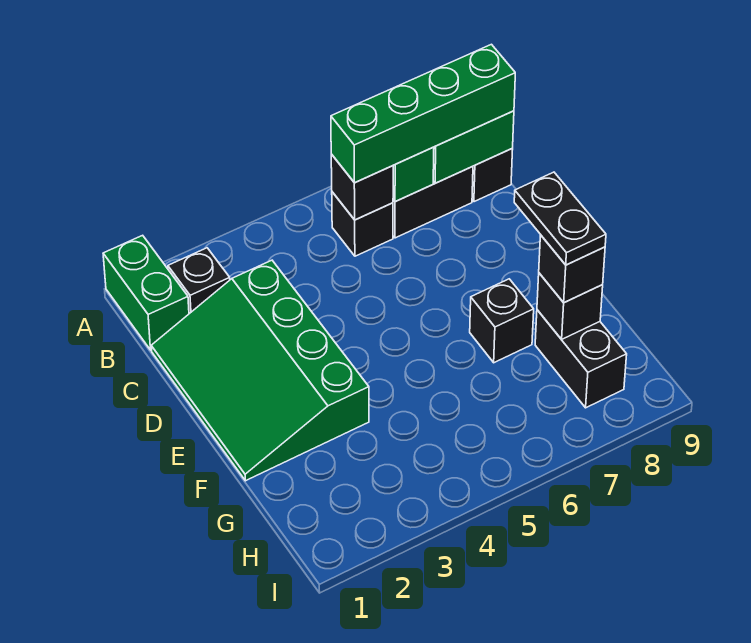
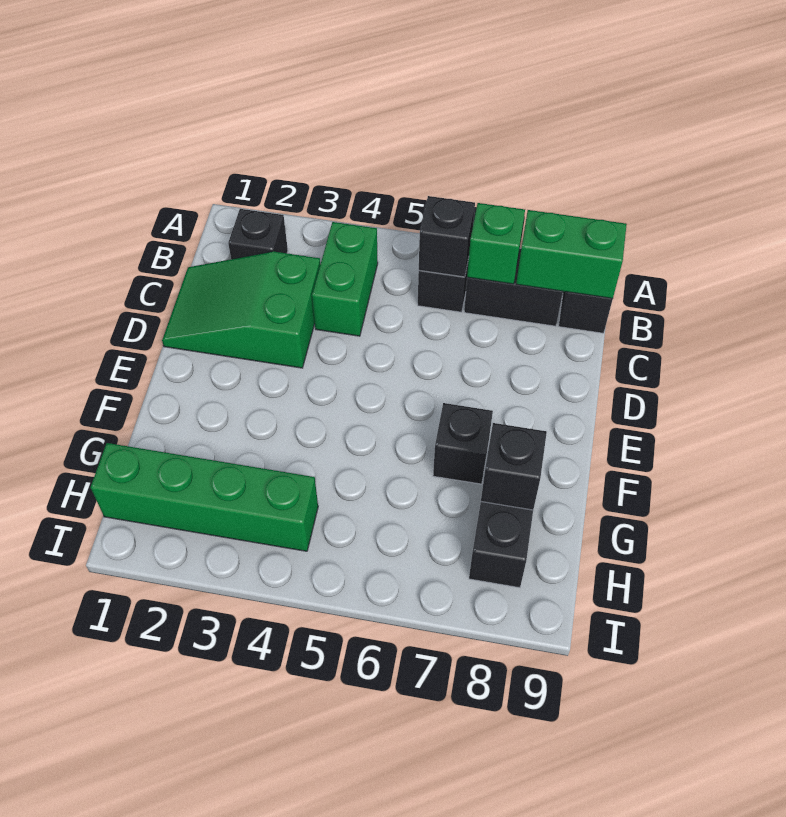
green 1x2 brick [103,235,189,350] -> green 1x2 brick moved to [312,222,378,336]
green 1x4 brick [331,44,515,183] -> green 1x4 brick moved to [91,443,318,551]
green 3x4 slope [151,260,369,481] -> green 2x3 slope [162,251,320,368]
black 1x2 plate [514,172,606,265] -> none
black 1x1 brick [539,235,605,303] -> none

